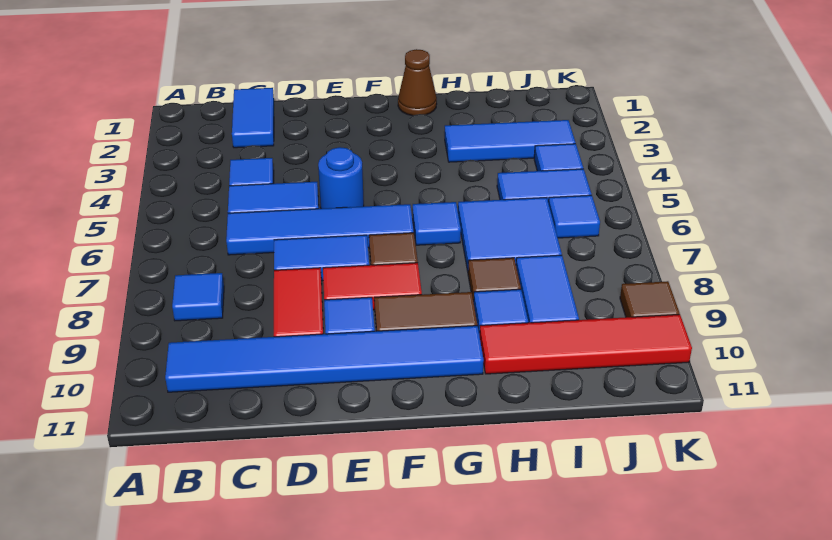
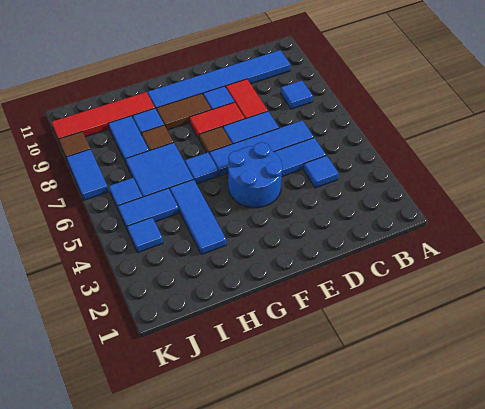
blue 1x2 tile [232,88,274,148] -> blue 1x2 tile moved to [66,149,108,200]
blue 1x1 round brick [318,147,364,209] -> blue 2x2 round brick [228,142,282,208]
brown 1x1 cone [398,49,437,116] -> none
blue 1x3 tile [445,120,575,162] -> blue 1x3 tile turned to [170,179,226,254]

